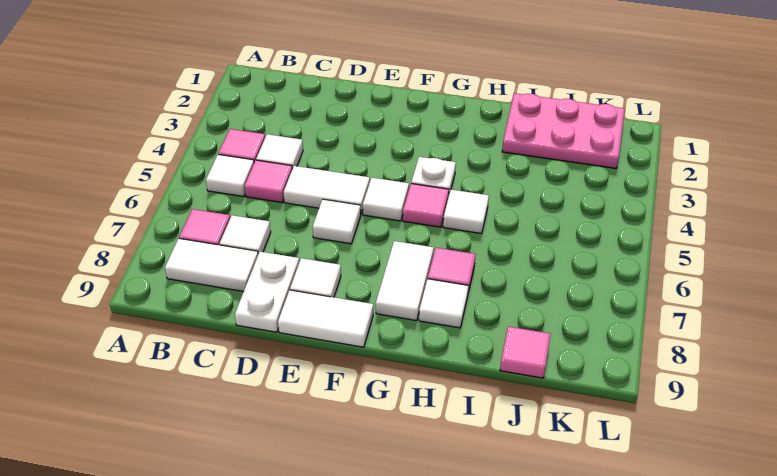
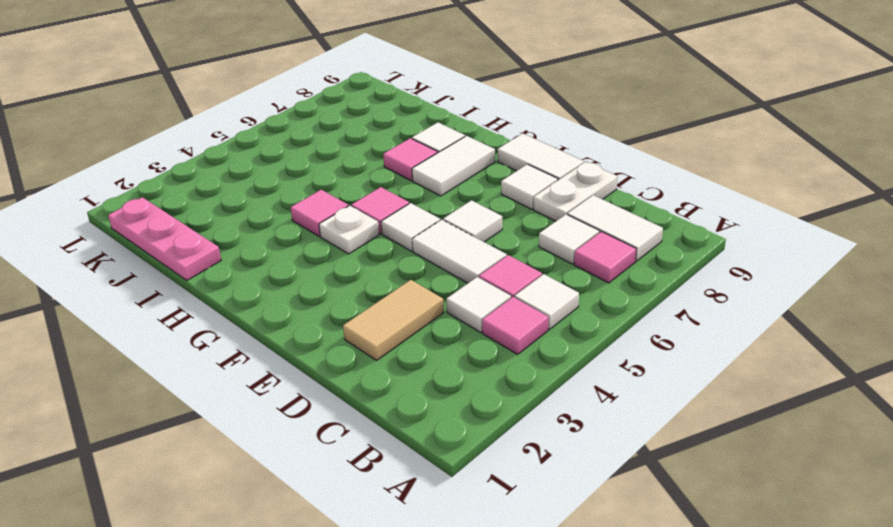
none -> tan 1x2 tile [343,280,444,360]
white 1x1 tile [443,190,489,234] -> none
pink 2x3 plate [502,93,625,168] -> pink 1x3 plate [108,197,221,280]
pink 1x1 tile [500,327,551,378] -> pink 1x1 tile moved to [291,190,348,236]

